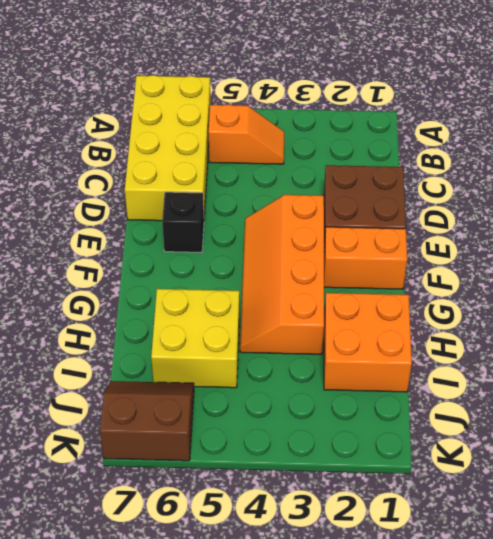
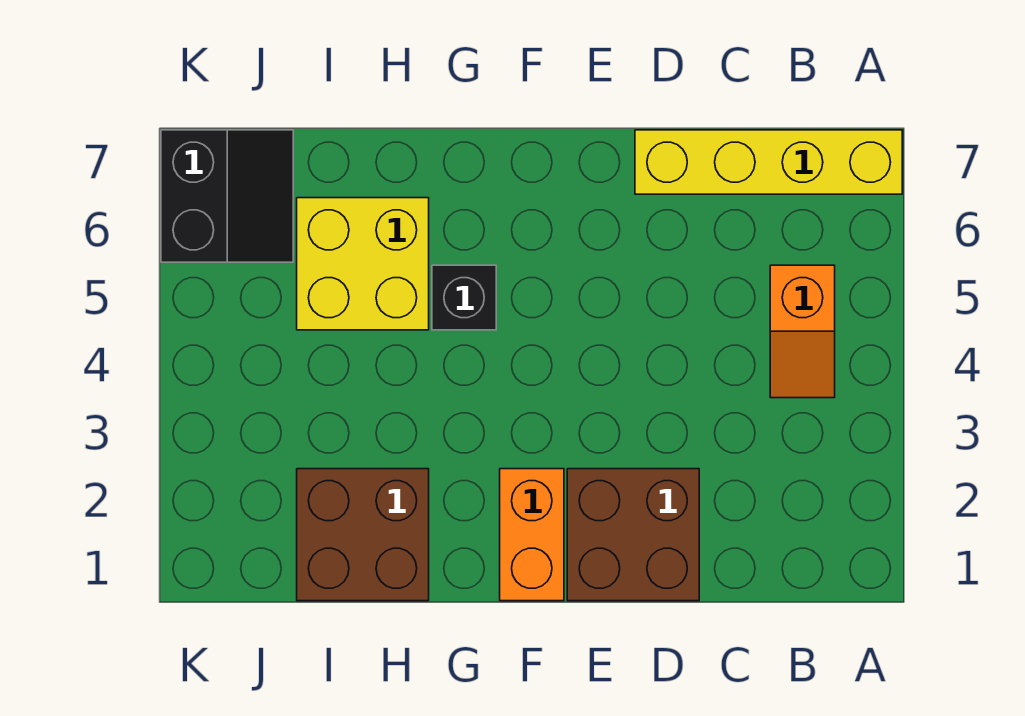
yellow 2x4 brick [125,75,211,221] -> yellow 1x4 brick [635,130,902,194]
orange 2x4 slope [240,195,324,354] -> none
black 1x1 brick [162,192,204,252] -> black 1x1 brick moved to [432,265,496,330]
orange 2x2 brick [324,293,412,392] -> brown 2x2 brick [297,469,429,601]
brown 2x2 slope [100,381,194,461] -> black 2x2 slope [161,130,293,262]

